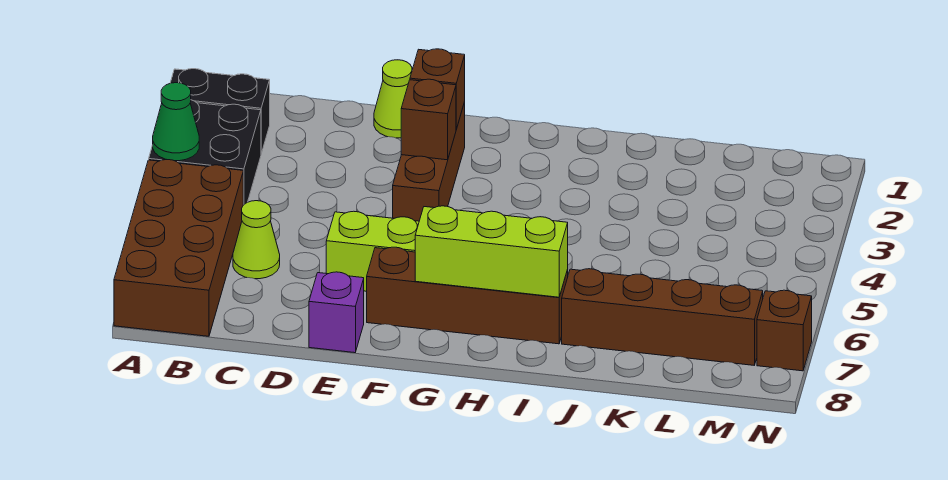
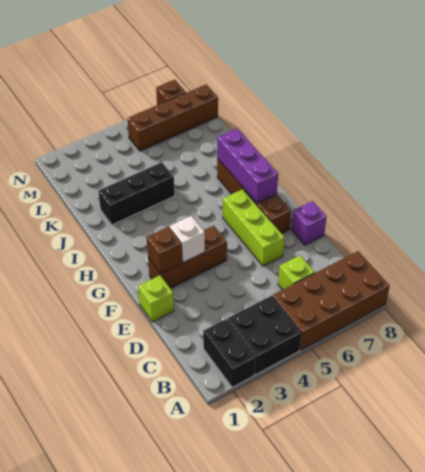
green 1x1 cone [153,83,199,161] -> none
lime 1x1 cone [233,201,280,279] -> lime 1x1 brick [278,256,315,290]
lime 1x1 cone [374,60,412,138] -> lime 1x1 brick [138,275,174,322]
brown 1x1 brick [401,79,456,160] -> white 1x1 brick [170,216,205,262]
lime 1x3 brick [415,206,568,297] -> purple 1x3 brick [217,129,278,203]
none -> black 1x3 brick [98,162,175,225]
brown 1x4 brick [562,269,763,365] -> brown 1x4 brick turned to [127,85,218,151]

